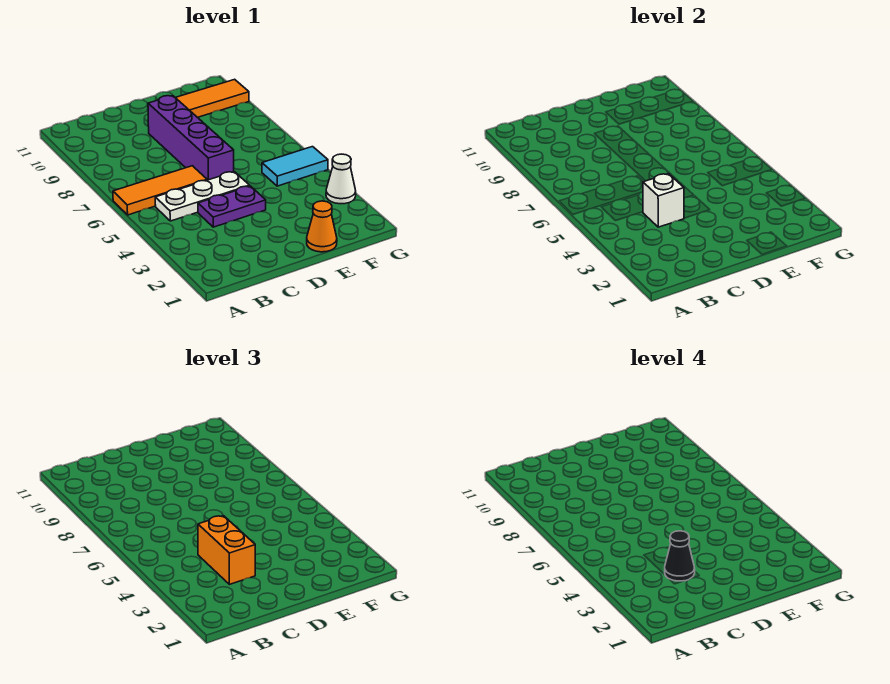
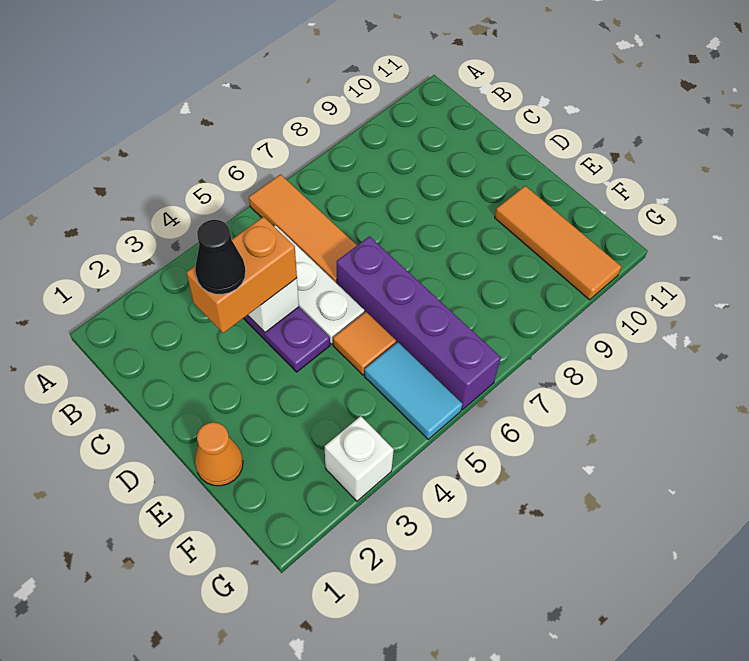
purple 1x4 brick [148,96,234,180] -> purple 1x4 brick turned to [337,236,501,410]
none -> orange 1x1 tile [333,312,396,375]
white 1x1 cone [326,154,356,204] -> white 1x1 brick [325,416,394,501]

